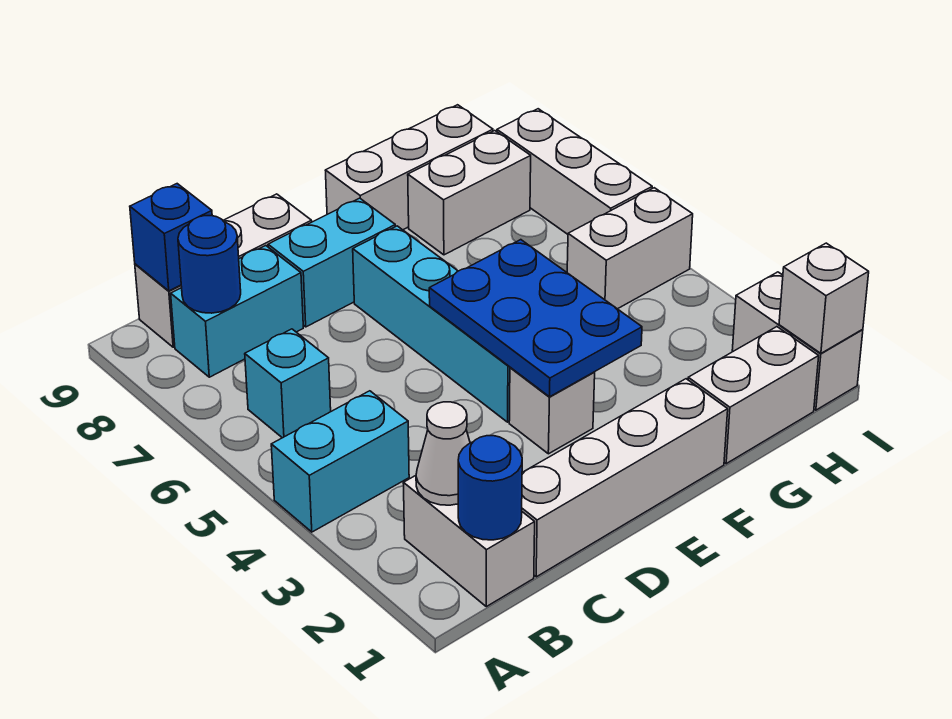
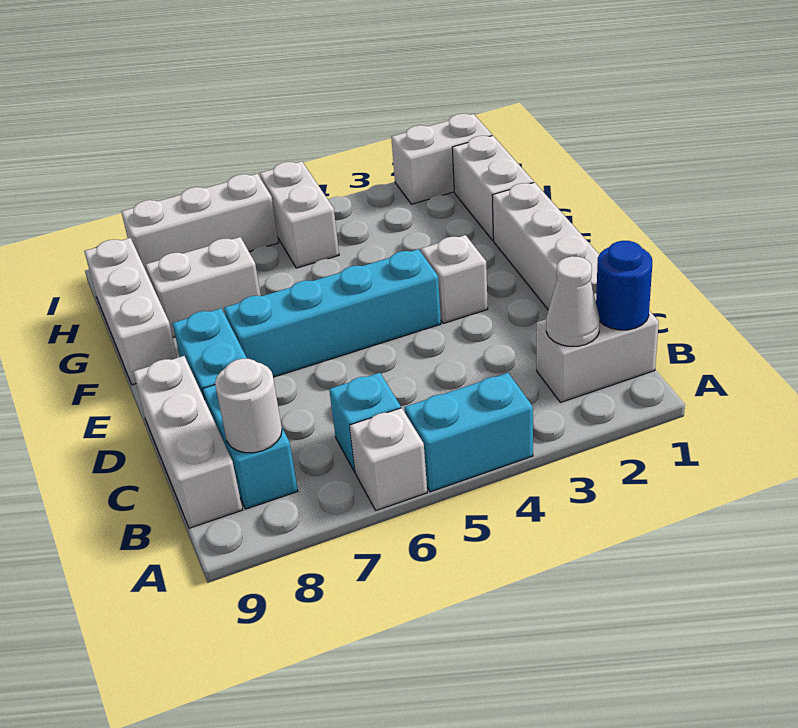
cyan 1x2 brick [271,391,409,532] -> cyan 1x2 brick turned to [404,373,533,492]
blue 1x1 round brick [178,216,241,313] -> white 1x1 round brick [215,359,282,453]
blue 1x1 brick [130,184,212,291] -> none
blue 2x3 plate [429,240,642,397] -> none
white 1x2 brick [408,131,531,255] -> white 1x2 brick turned to [146,237,261,337]
white 1x1 brick [779,243,869,353] -> white 1x1 brick moved to [350,408,427,510]

